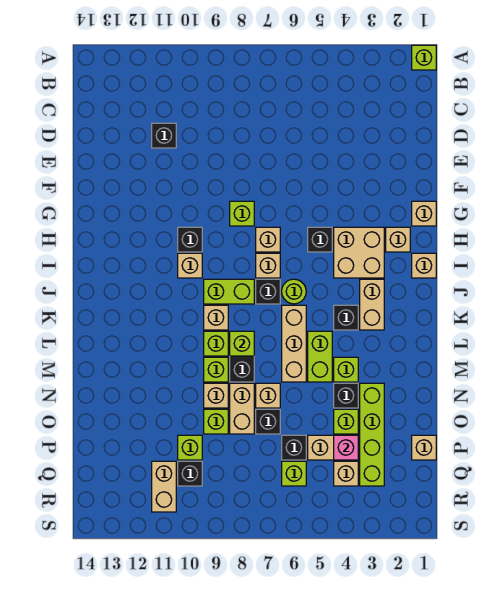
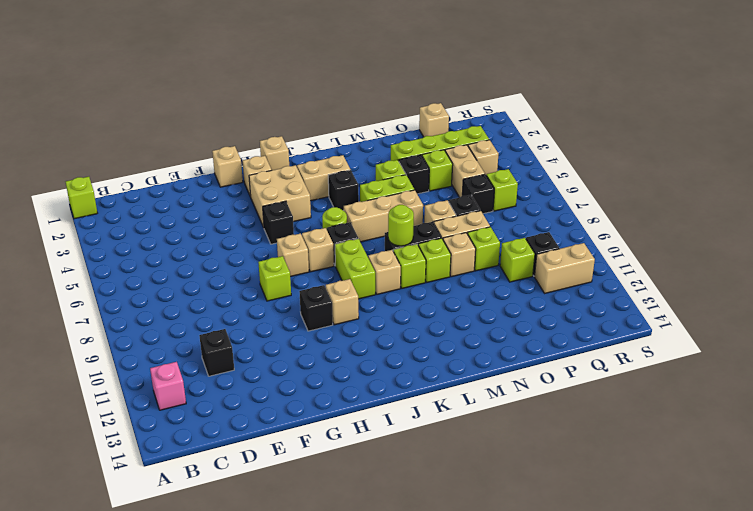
lime 1x1 brick [230,331,254,356] -> lime 1x1 round brick [388,205,414,246]
pink 1x1 brick [334,435,358,460] -> pink 1x1 brick moved to [150,362,186,410]

